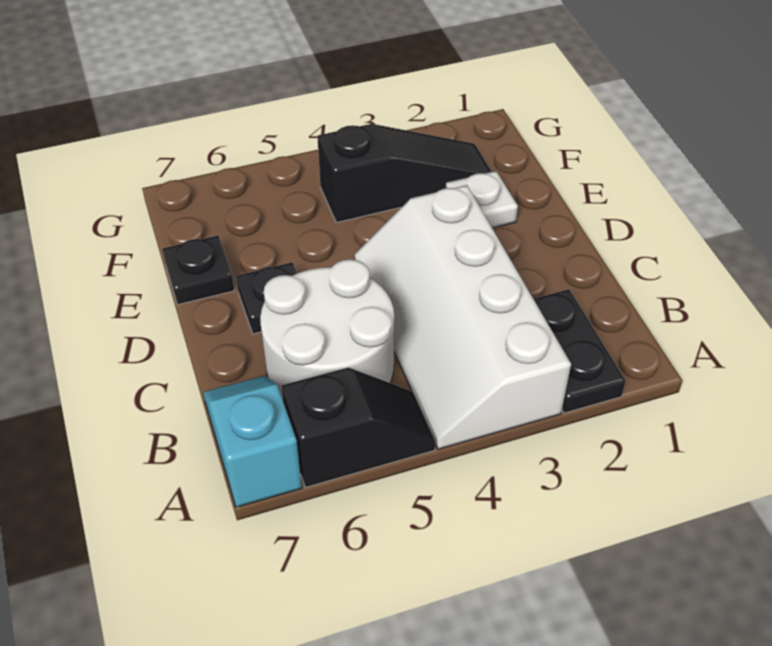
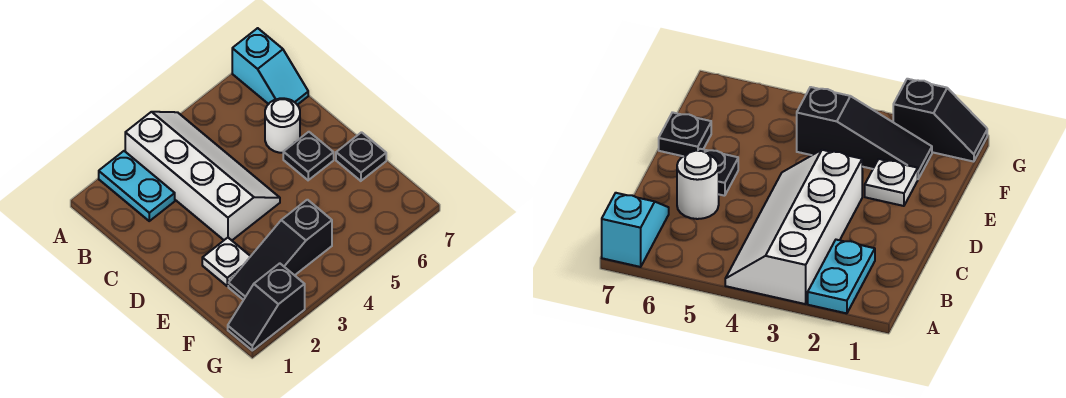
black 1x2 plate [534,289,626,413] -> cyan 1x2 plate [99,151,175,221]
black 1x2 slope [281,368,435,488] -> black 1x2 slope moved to [228,263,305,350]
white 2x2 round brick [260,259,394,400] -> white 1x1 round brick [265,98,300,153]

